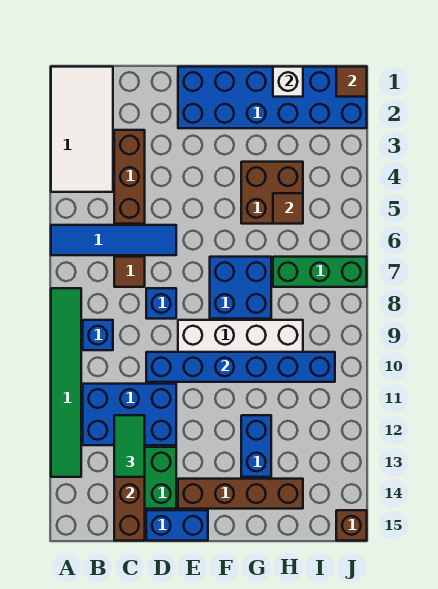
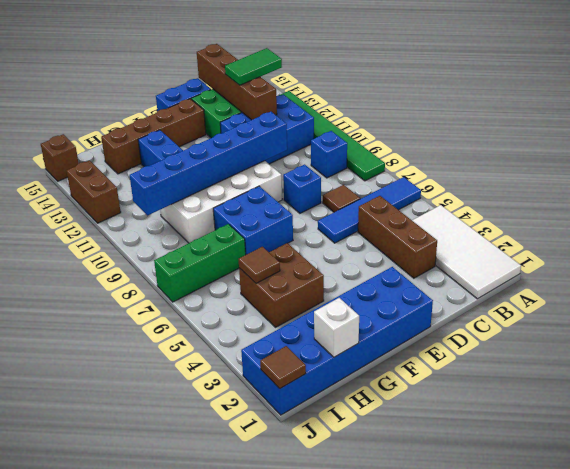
green 1x2 tile [114,415,145,477] -> green 1x2 tile turned to [225,48,282,85]
none -> brown 1x2 brick [67,161,121,223]

